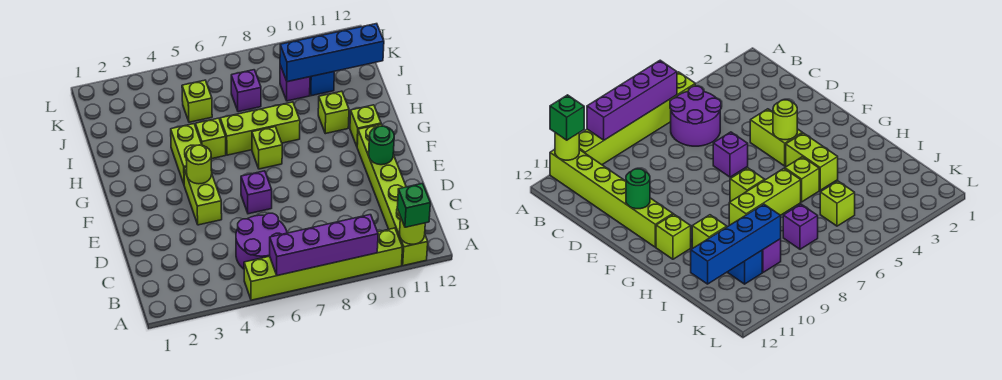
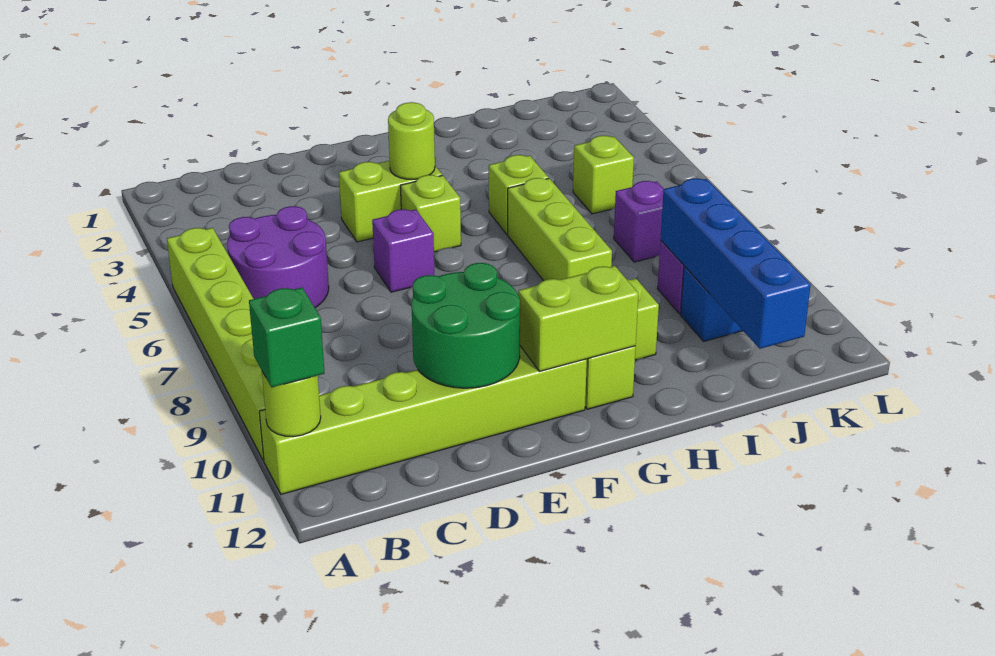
purple 1x4 brick [270,215,378,276] -> none
green 1x1 round brick [369,126,394,165] -> green 2x2 round brick [412,263,520,388]
lime 1x2 brick [171,124,202,184] -> lime 1x2 brick moved to [518,266,638,371]
lime 1x1 brick [252,127,282,169] -> lime 1x1 brick moved to [400,175,461,252]

